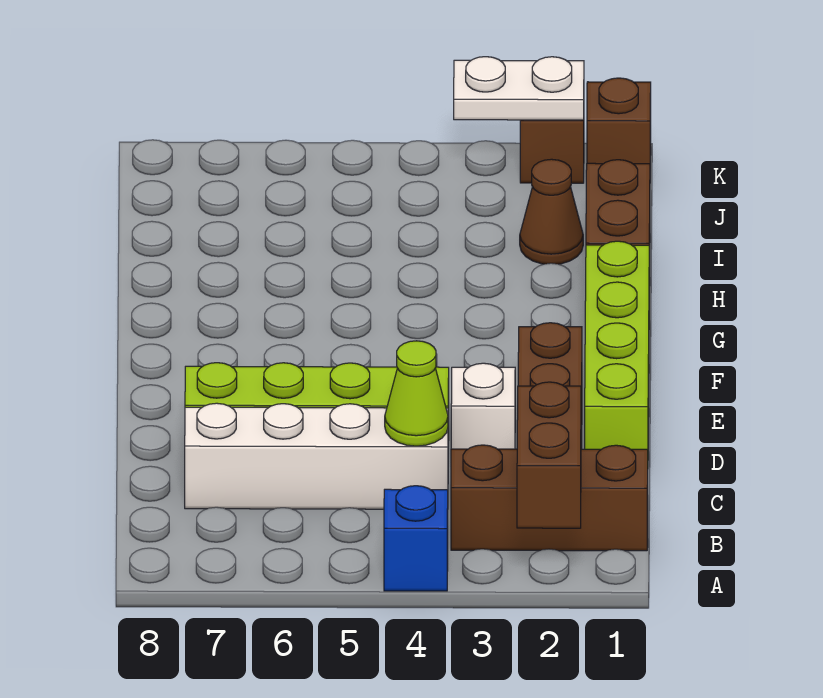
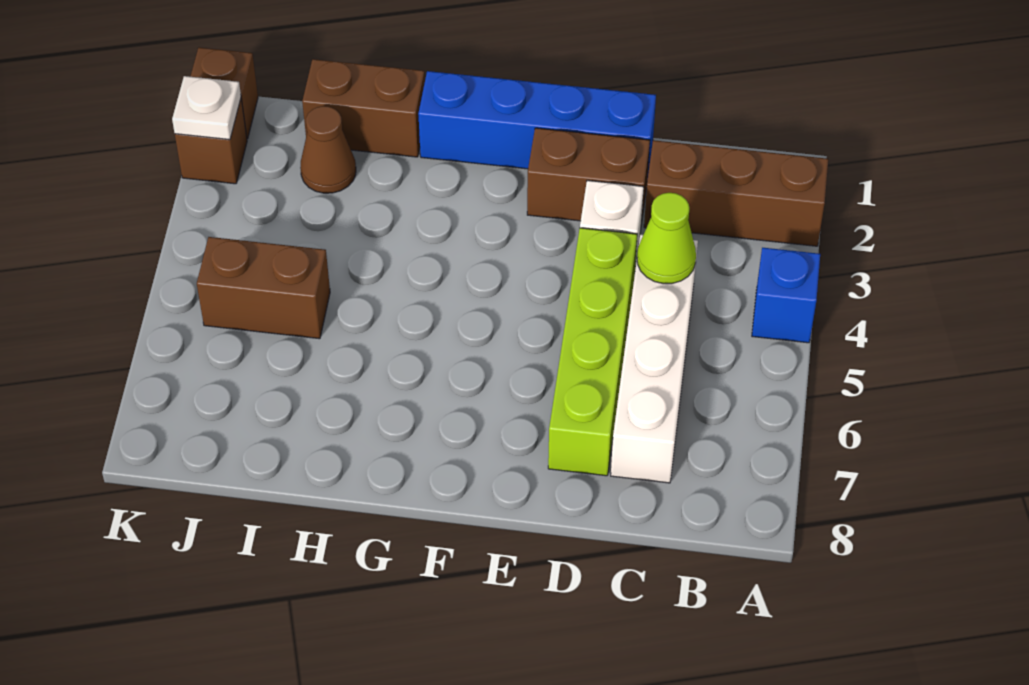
brown 1x2 brick [517,382,581,528] -> brown 1x2 brick moved to [197,237,330,339]
brown 1x3 brick [451,445,648,551] -> brown 1x3 brick turned to [644,140,828,246]
lime 1x4 brick [585,241,649,450] -> blue 1x4 brick [418,71,656,179]
white 1x2 plate [454,57,584,120] -> white 1x1 plate [172,76,241,140]

